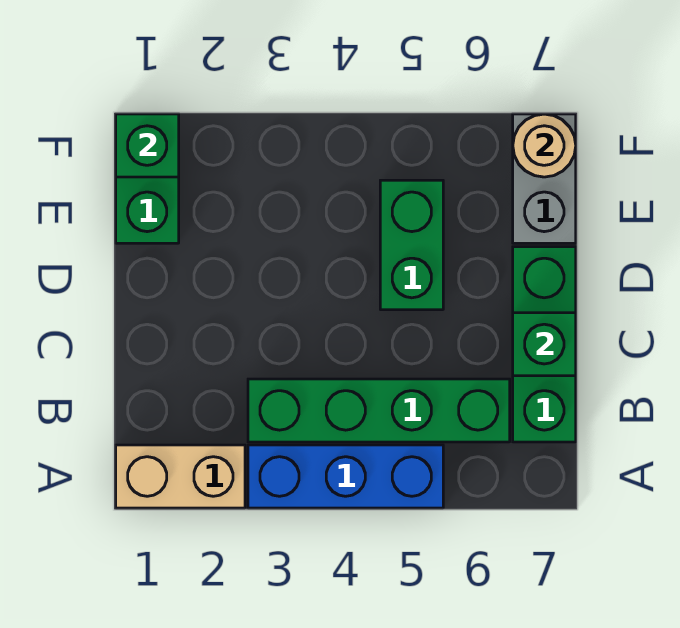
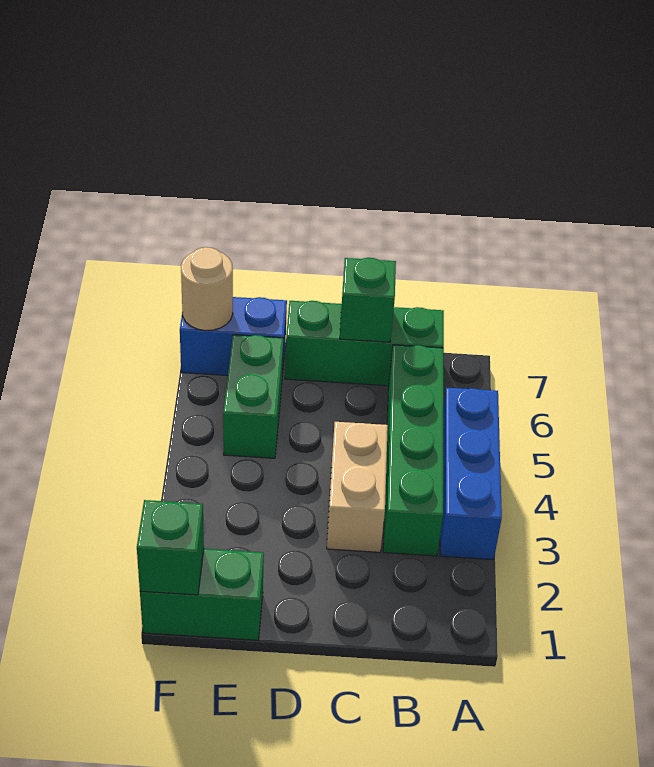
tan 1x2 brick [116,445,245,508] -> tan 1x2 brick moved to [327,422,388,552]
green 1x2 brick [380,180,443,310] -> green 1x2 brick turned to [223,335,283,458]
grey 1x2 brick [513,114,576,243] -> blue 1x2 brick [180,297,287,377]

